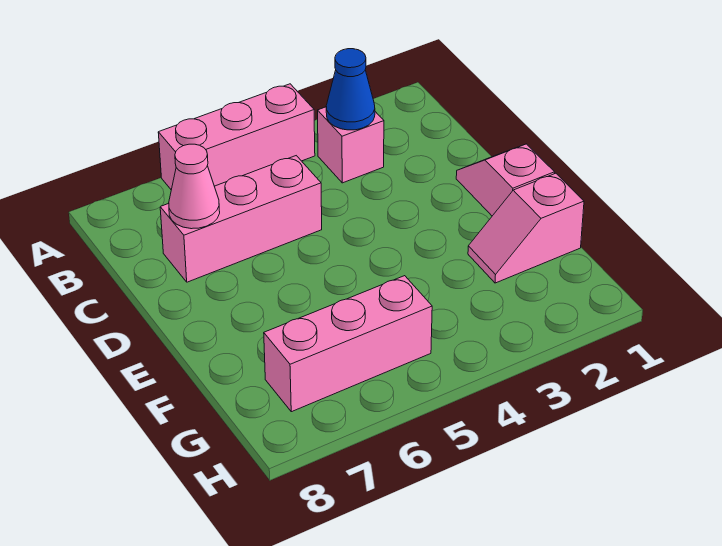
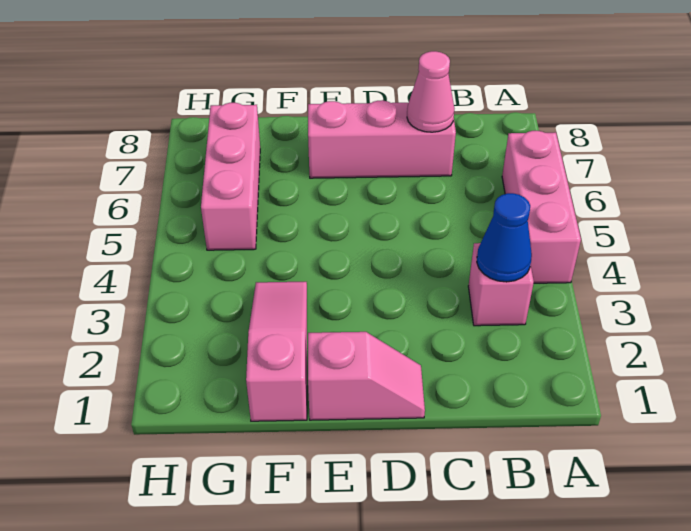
pink 1x3 brick [160,156,322,282] -> pink 1x3 brick turned to [308,100,456,178]
pink 1x2 slope [468,173,584,283] -> pink 1x3 slope [246,282,307,421]

